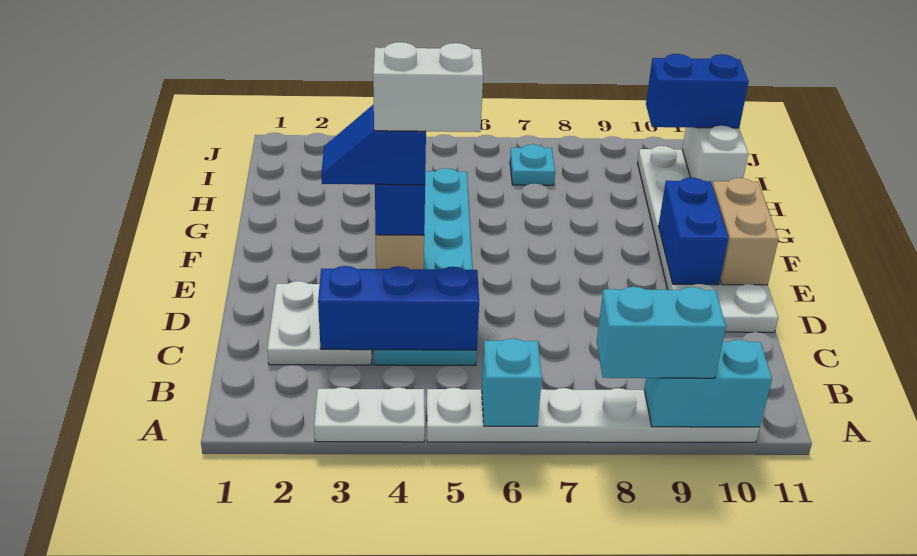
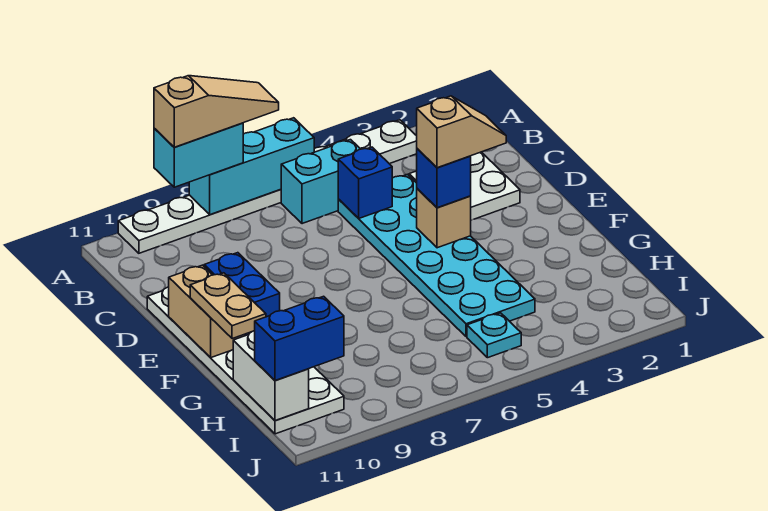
cyan 1x1 brick [482,339,542,426] -> cyan 1x3 brick [189,118,314,215]
none -> tan 1x3 slope [154,76,279,147]
cyan 1x2 brick [644,340,772,427] -> cyan 1x2 brick moved to [281,140,360,224]
blue 1x3 brick [318,266,479,350] -> blue 1x1 brick [338,147,392,218]
blue 1x2 slope [321,104,426,185] -> tan 1x2 slope [416,96,506,168]
white 1x2 brick [373,42,483,132] -> none
none -> tan 1x2 plate [190,273,266,339]
cyan 1x1 plate [510,144,555,185] -> cyan 1x1 plate moved to [467,313,521,358]

